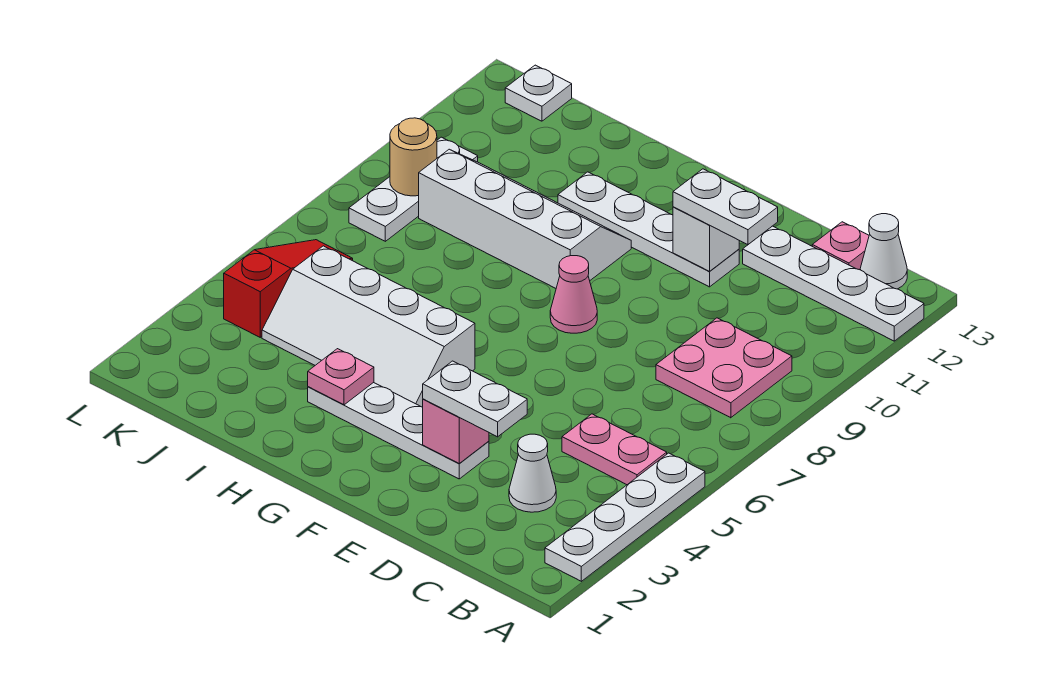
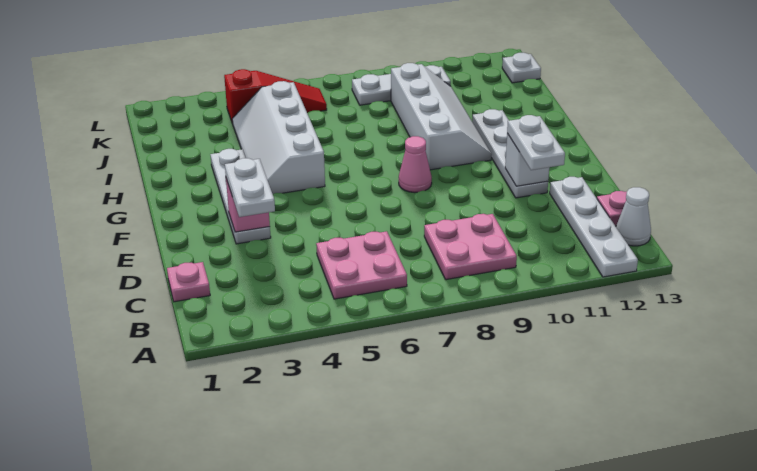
white 1x4 plate [545,453,705,581] -> none
pink 1x2 plate [562,414,667,485] -> pink 2x2 plate [316,231,407,299]
white 1x1 cone [509,434,556,512] -> none
pink 1x1 plate [308,349,374,405] -> pink 1x1 plate moved to [167,262,210,302]
tan 1x1 round brick [390,118,437,196] -> none

